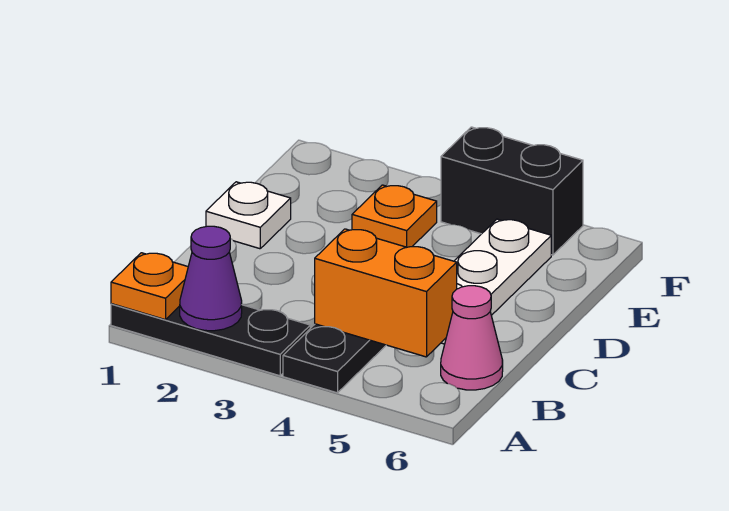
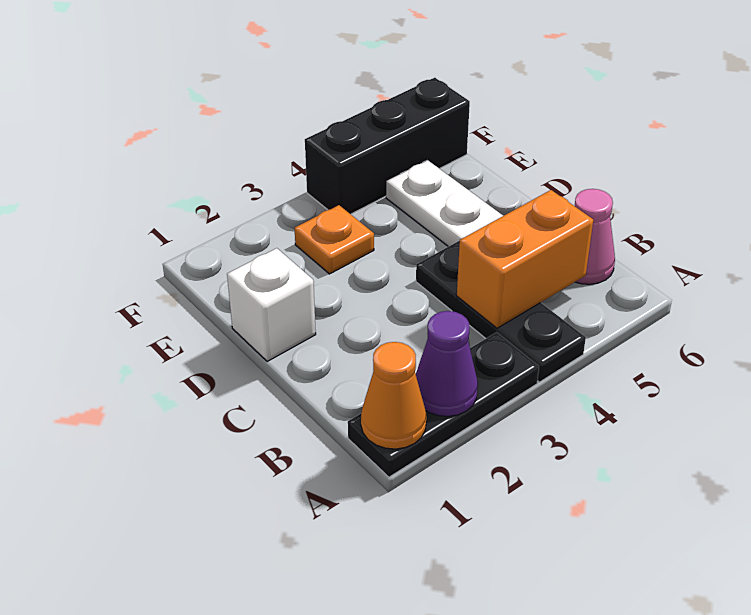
orange 1x1 plate [111,253,188,320] -> orange 1x1 cone [361,342,426,449]
white 1x1 plate [206,182,291,249] -> white 1x1 brick [227,248,316,362]
black 1x2 brick [441,127,583,255] -> black 1x3 brick [305,78,470,214]

